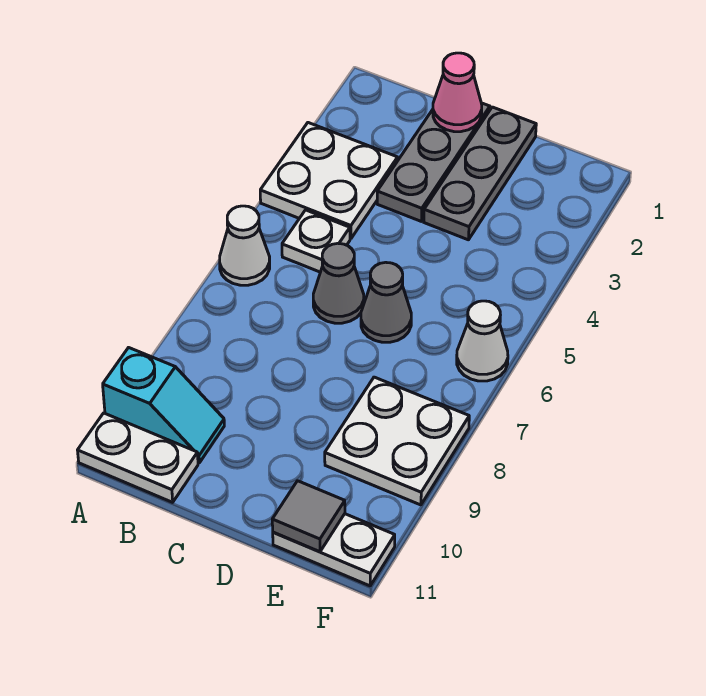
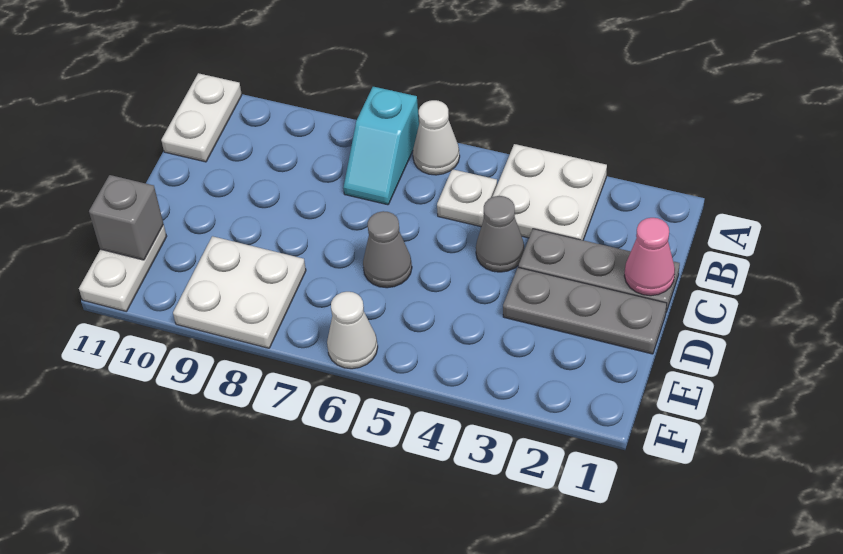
cyan 1x2 slope [103,348,224,463] -> cyan 1x2 slope moved to [343,87,419,205]
grey 1x1 cone [313,243,364,323] -> grey 1x1 cone moved to [476,196,524,272]
grey 1x1 tile [272,481,345,552] -> grey 1x1 brick [89,175,163,260]

